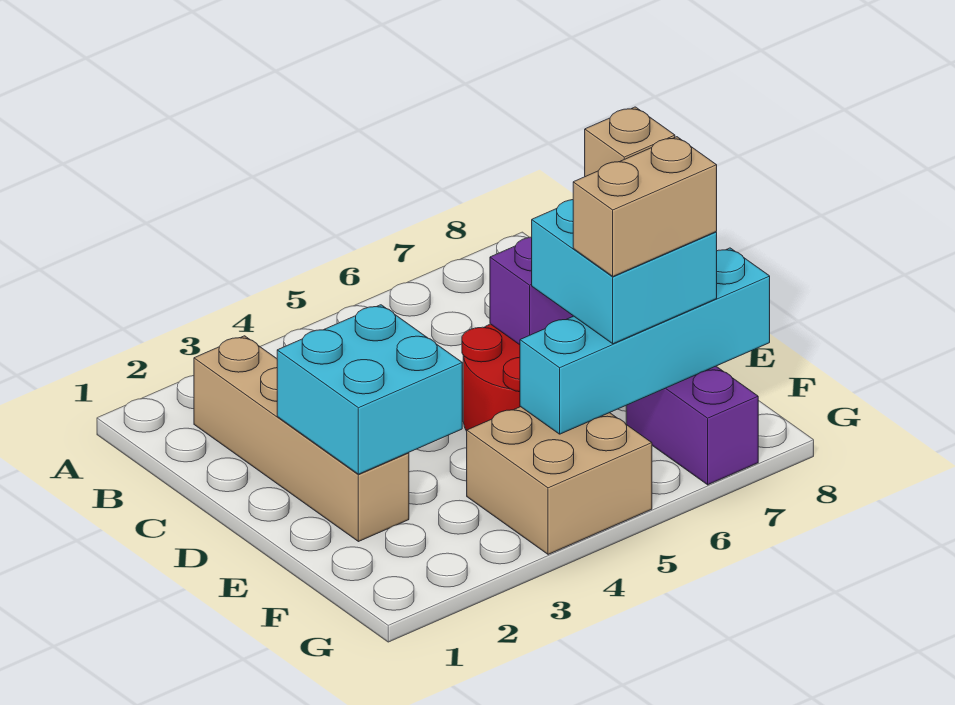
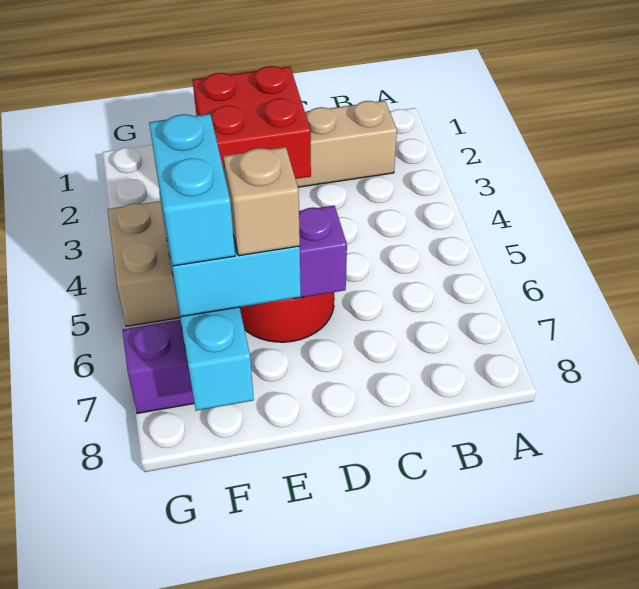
cyan 2x2 brick [277,305,462,474] -> red 2x2 brick [193,66,311,179]
tan 1x2 brick [573,137,717,276] -> cyan 1x2 brick [149,114,235,266]

